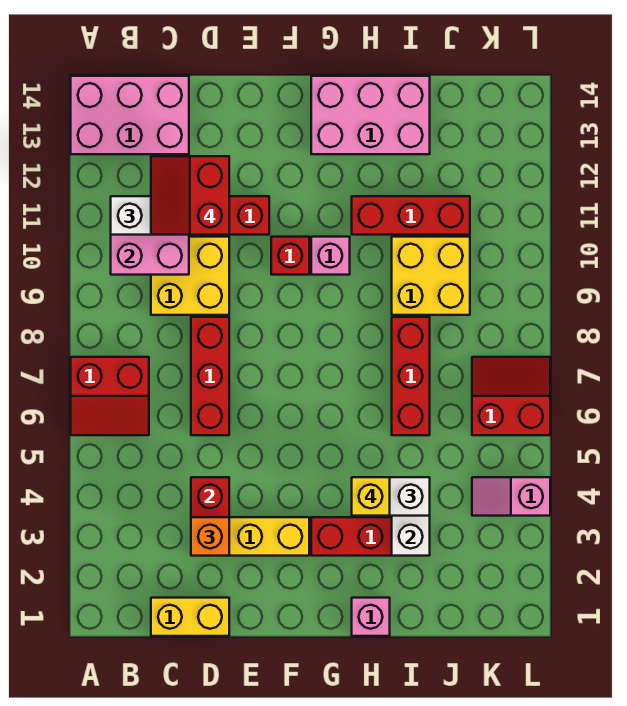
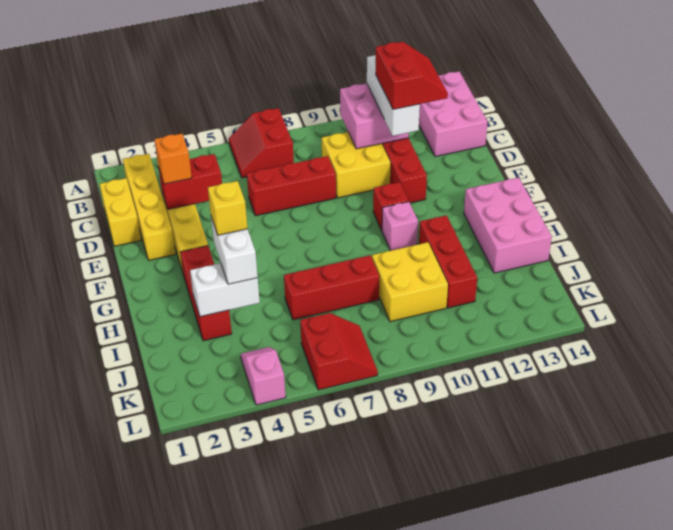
none -> yellow 1x4 brick [123,154,176,260]
red 2x2 slope [151,156,229,235] -> red 2x2 slope turned to [376,42,448,109]
pink 1x1 brick [352,598,390,636] -> none

